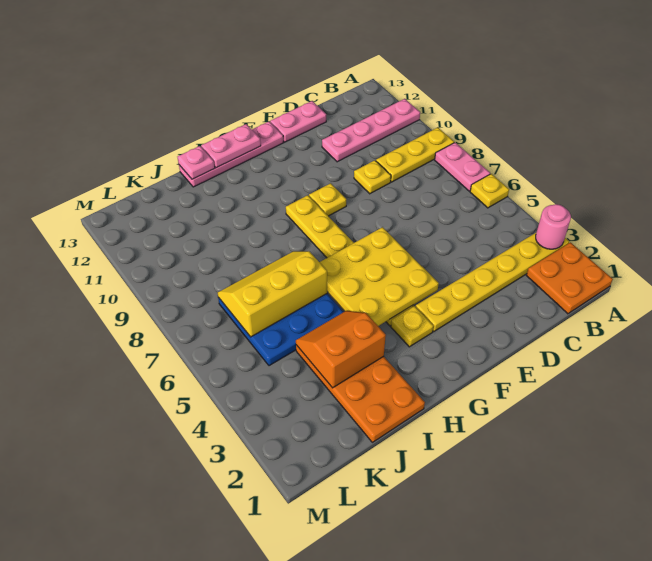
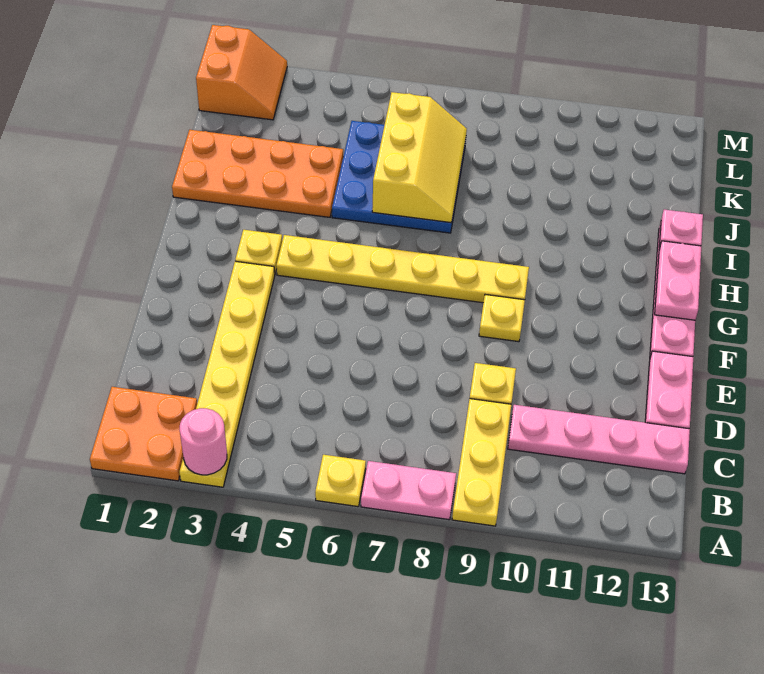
pink 1x4 plate [322,99,420,162] -> pink 1x4 plate turned to [508,405,690,474]
yellow 3x3 plate [320,227,439,326] -> none
orange 2x2 slope [296,311,386,388] -> orange 2x2 slope moved to [196,25,287,120]

